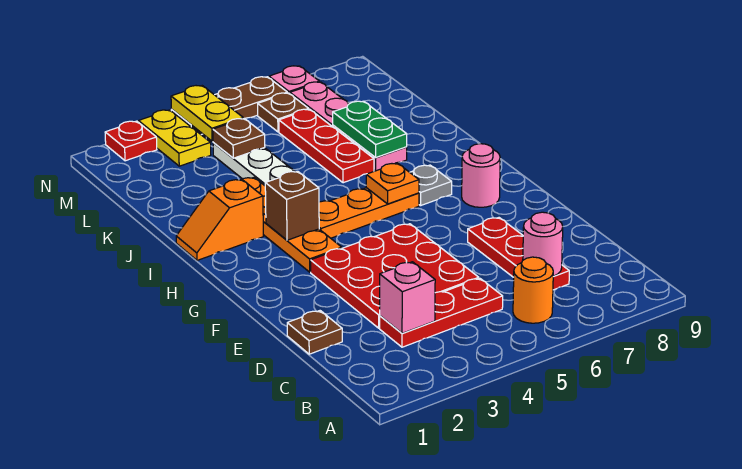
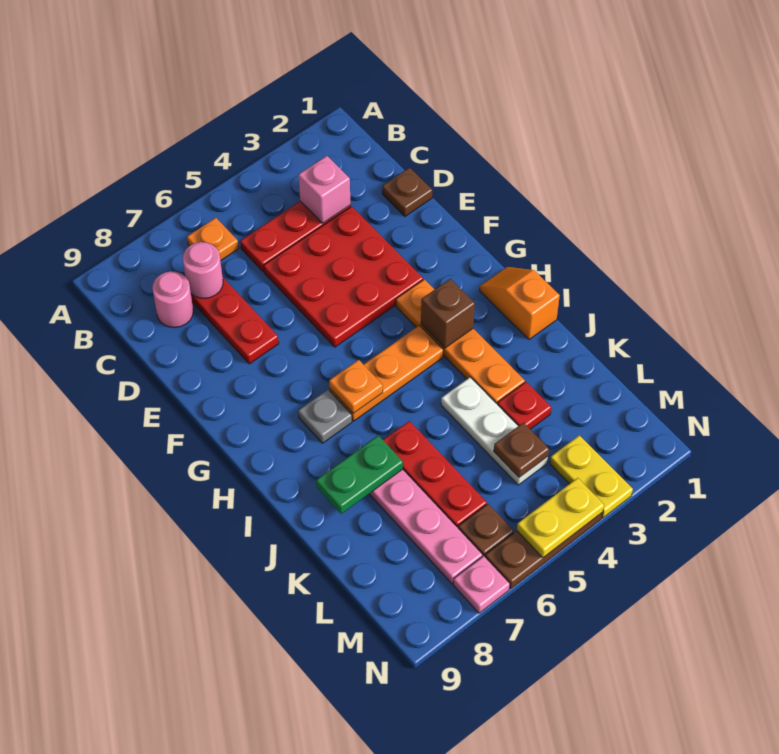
orange 1x1 round brick [513,257,553,323] -> orange 1x1 plate [187,218,239,261]
pink 1x1 round brick [462,144,500,207] -> pink 1x1 round brick moved to [152,271,193,328]
orange 1x2 slope [176,179,263,260] -> orange 1x2 slope turned to [480,267,560,339]
green 1x2 plate [333,101,407,158] -> green 1x2 plate turned to [316,436,403,514]
yellow 1x2 plate [171,86,243,141] -> yellow 1x2 plate turned to [517,478,604,558]
red 1x1 plate [105,121,157,161] -> red 1x1 plate moved to [498,382,551,429]

